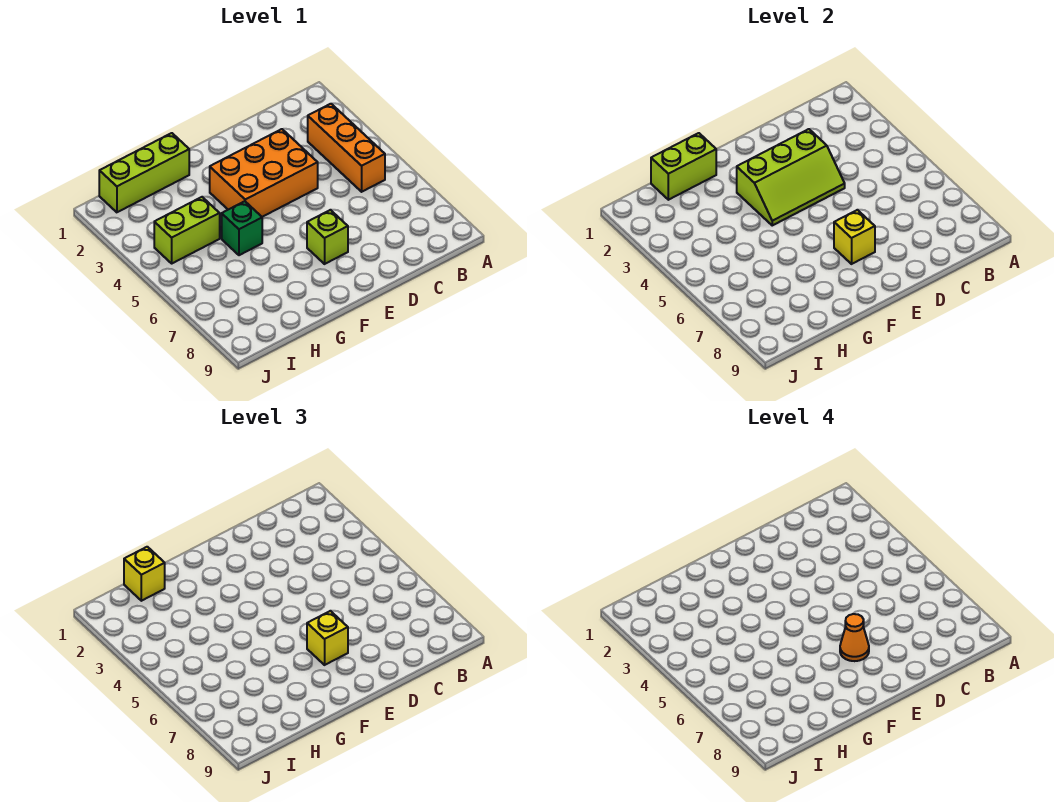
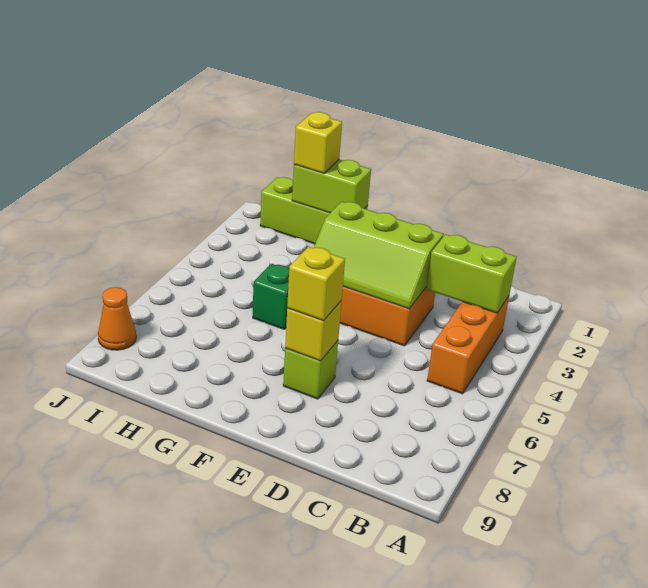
orange 1x1 cone [840,614,869,661] -> orange 1x1 cone moved to [98,287,136,350]
lime 1x2 brick [154,197,220,263] -> lime 1x2 brick moved to [426,234,517,313]

